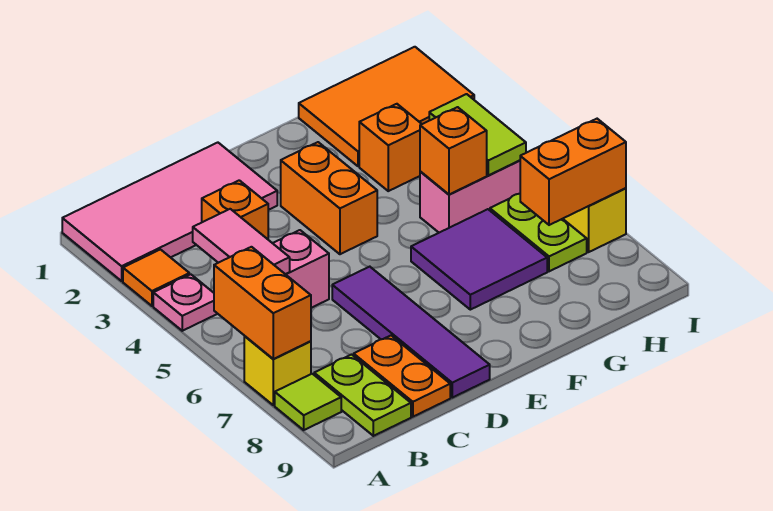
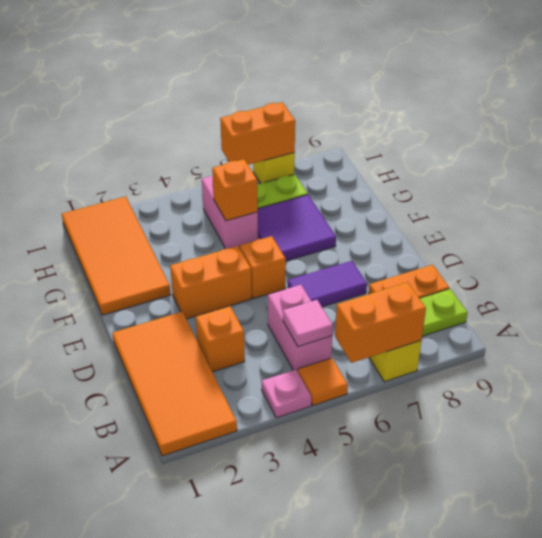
pink 2x4 tile [62,143,277,281] -> orange 2x4 tile [112,312,237,456]
orange 1x1 tile [123,250,189,306] -> orange 1x1 tile moved to [298,358,348,406]
lime 1x1 tile [275,374,341,430] -> none
pink 1x2 tile [193,209,290,274] -> pink 1x1 tile [283,300,333,346]
purple 1x4 tile [332,267,490,398] -> purple 1x2 tile [288,261,367,307]
orange 2x3 tile [299,47,474,166] -> orange 2x4 tile [62,196,171,315]
orange 1x1 brick [359,104,422,191] -> orange 1x1 brick moved to [240,236,286,299]
lime 1x2 tile [429,94,526,175] -> none
orange 1x2 brick [520,119,626,225] -> orange 1x2 brick turned to [220,102,295,165]

